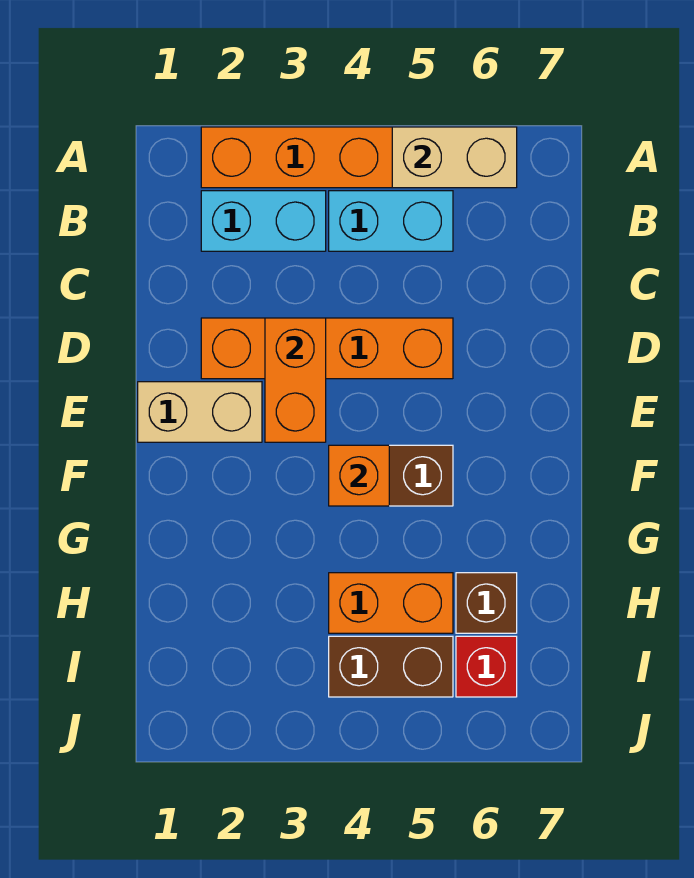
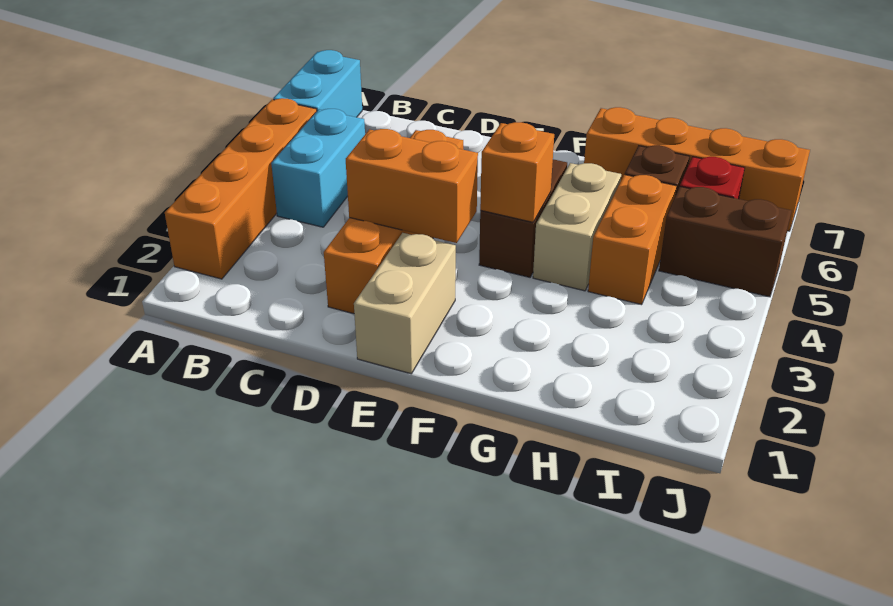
tan 1x2 brick [392,127,517,188] -> tan 1x2 brick moved to [533,163,621,291]
cyan 1x2 brick [201,191,326,251] -> cyan 1x2 brick moved to [273,50,362,117]
none -> orange 1x4 brick [584,107,810,231]
brown 1x2 brick [329,636,453,697] -> brown 1x2 brick turned to [659,187,792,297]

